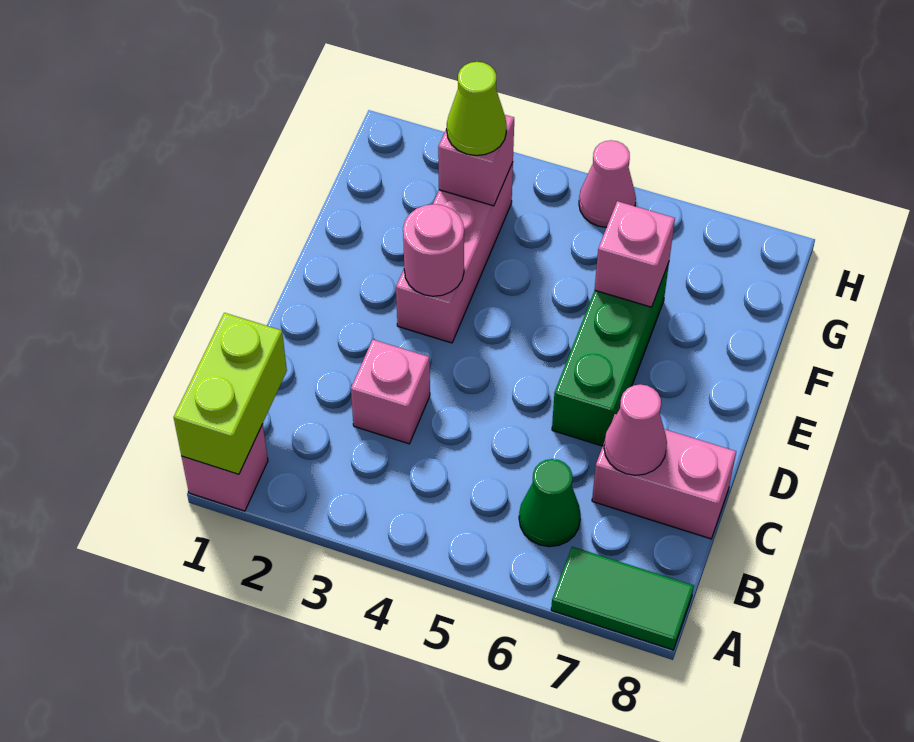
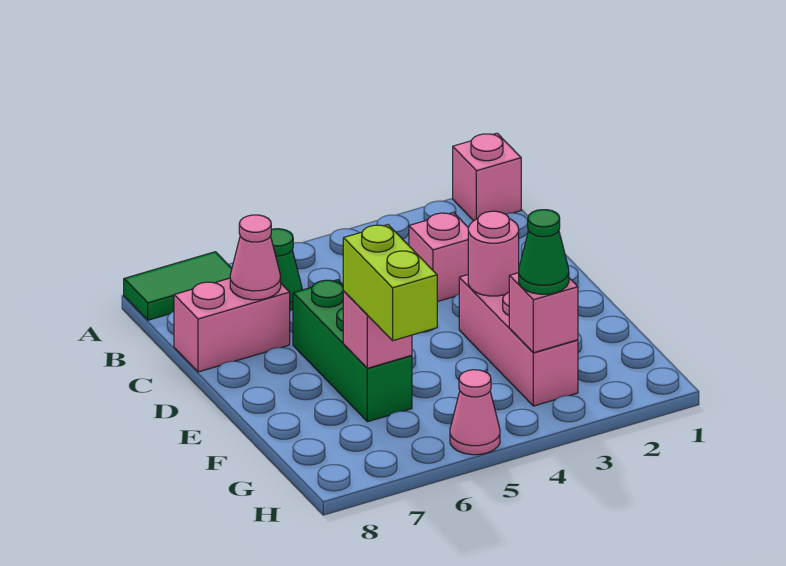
lime 1x2 brick [174,313,287,474] -> lime 1x2 brick moved to [343,225,437,341]
lime 1x1 cone [447,62,507,156] -> green 1x1 cone [519,210,569,294]

